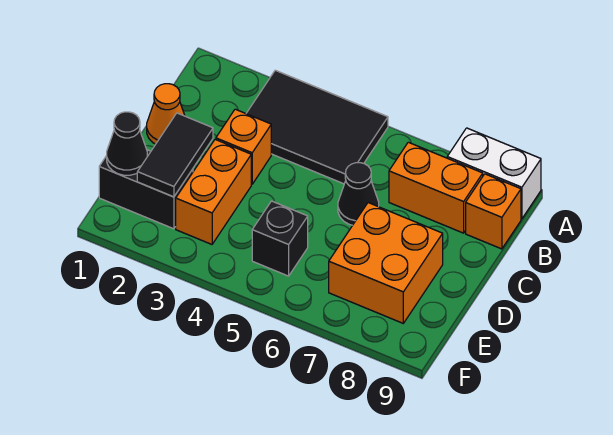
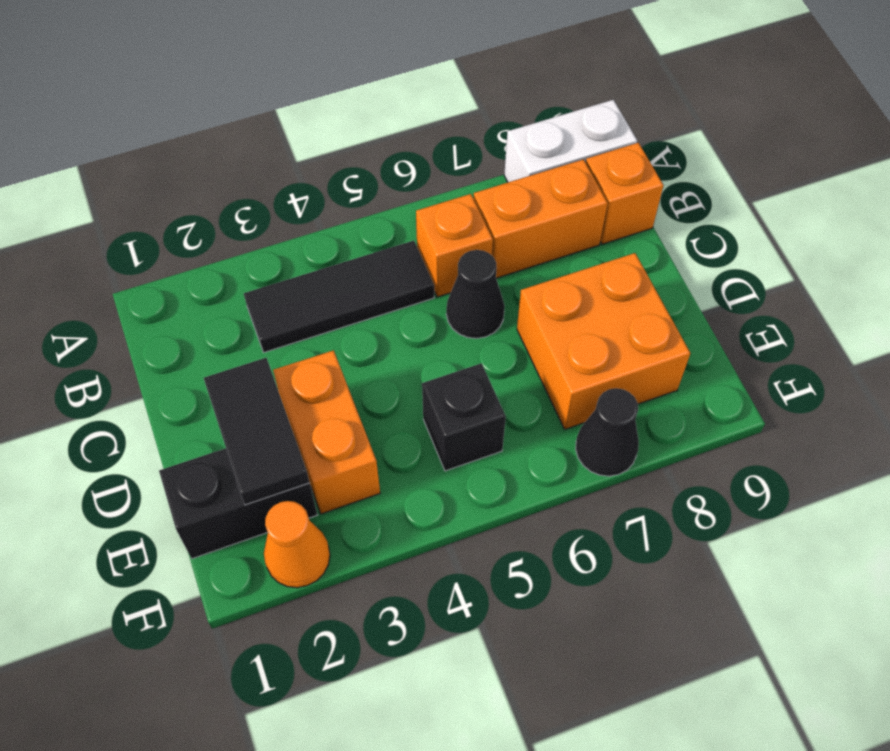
black 2x3 tile [246,70,388,184] -> black 1x3 tile [244,241,434,352]
orange 1x1 cone [147,84,185,144] -> orange 1x1 cone moved to [264,501,330,588]
orange 1x1 brick [216,109,271,184] -> orange 1x1 brick moved to [416,194,493,297]
black 1x1 cone [107,112,147,175] -> black 1x1 cone moved to [576,388,639,476]

